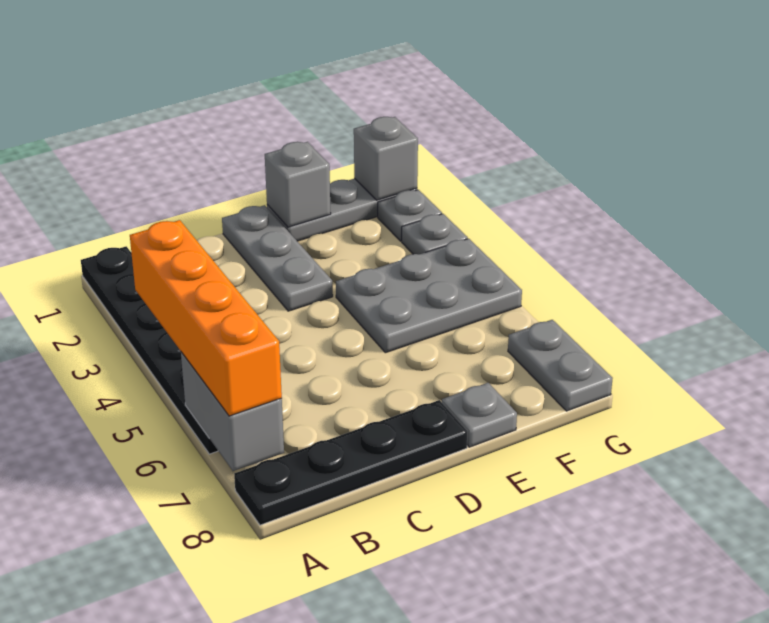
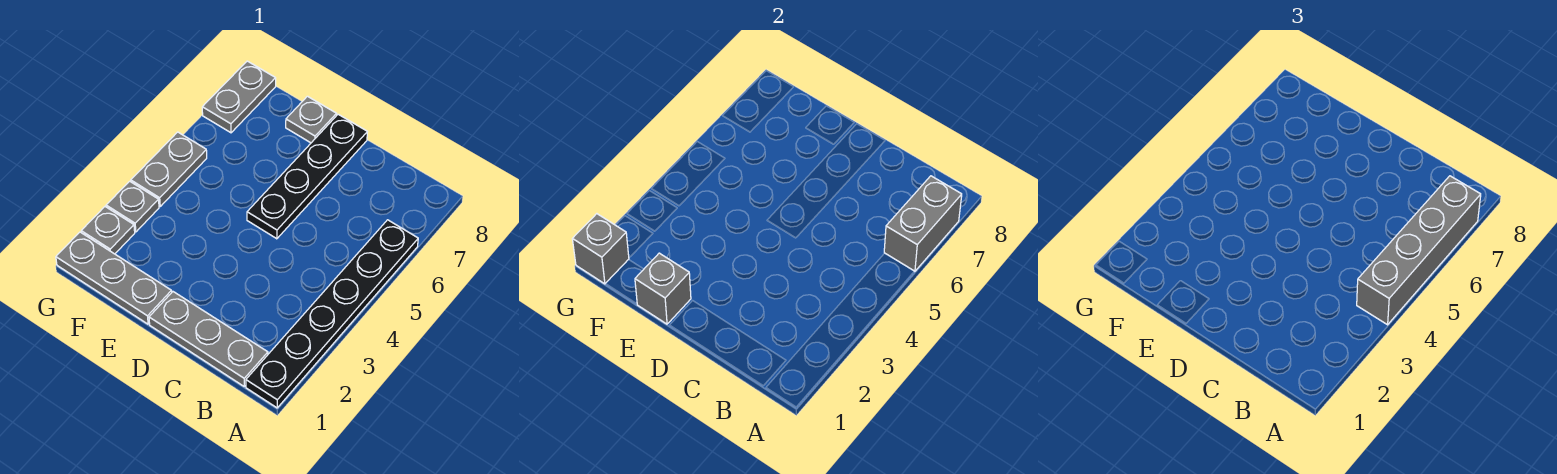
orange 1x4 brick [130,220,282,416] -> grey 1x4 brick [1357,176,1481,325]
black 1x4 plate [234,400,467,525] -> black 1x4 plate turned to [247,114,367,239]
grey 1x3 plate [222,205,333,311] -> grey 1x3 plate turned to [149,292,268,386]
grey 2x3 plate [336,239,522,353] -> grey 1x2 plate [131,132,207,206]

